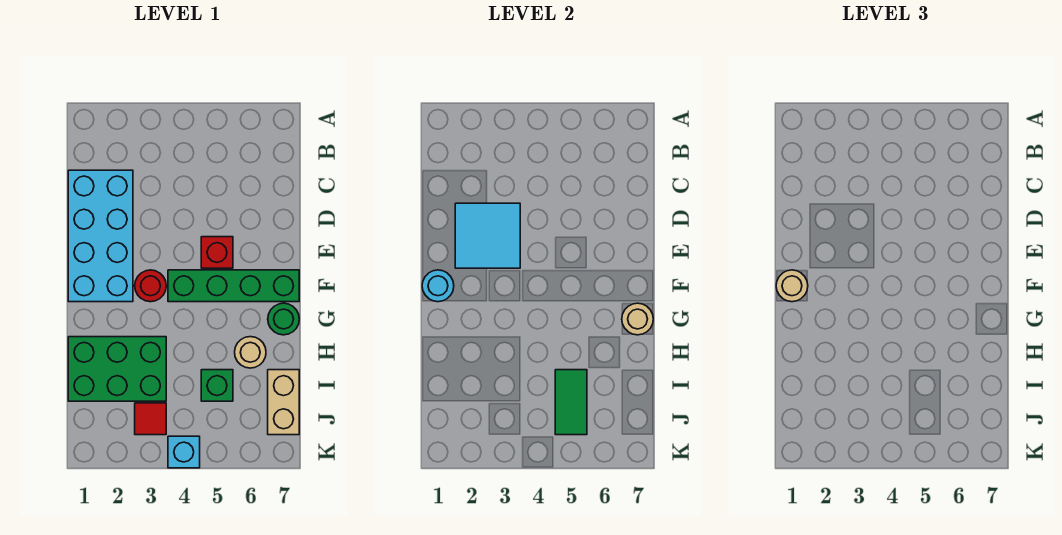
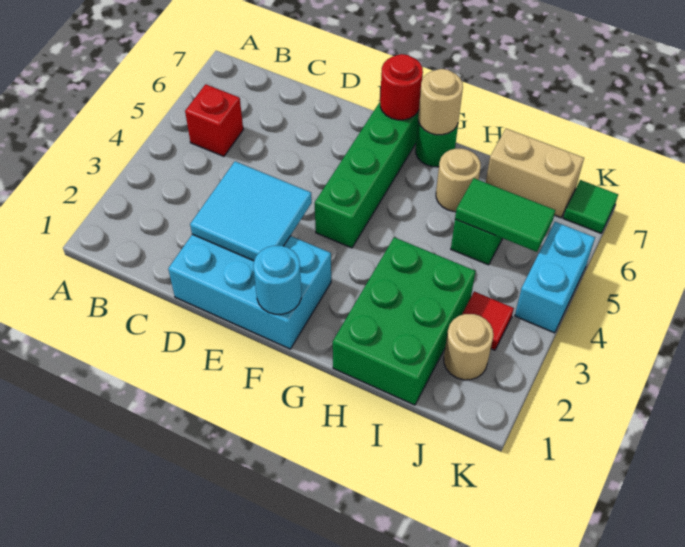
cyan 2x4 brick [68,170,133,302] -> cyan 2x3 brick [168,234,331,349]
red 1x1 brick [201,237,233,268] -> red 1x1 brick moved to [185,84,243,156]
tan 1x1 round brick [776,270,808,302] -> tan 1x1 round brick moved to [444,314,493,380]
red 1x1 round brick [135,270,166,302] -> red 1x1 round brick moved to [380,54,423,120]
cyan 1x1 brick [168,436,200,468] -> cyan 1x2 brick [515,222,595,333]
none -> green 1x1 tile [563,180,618,233]

